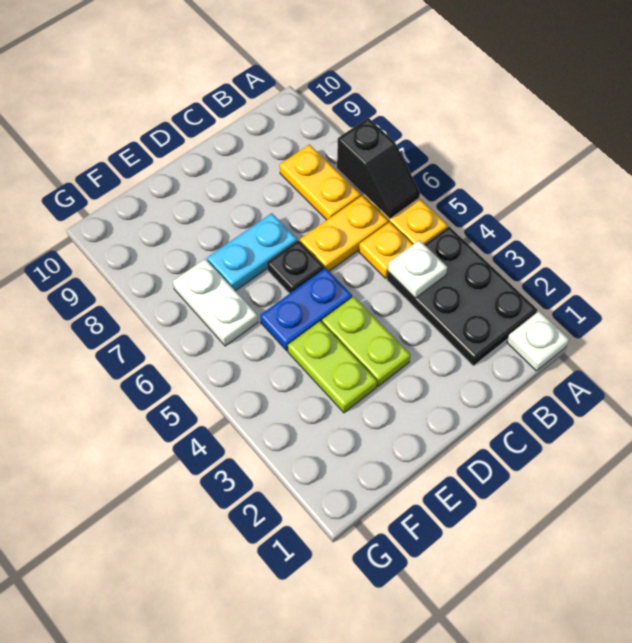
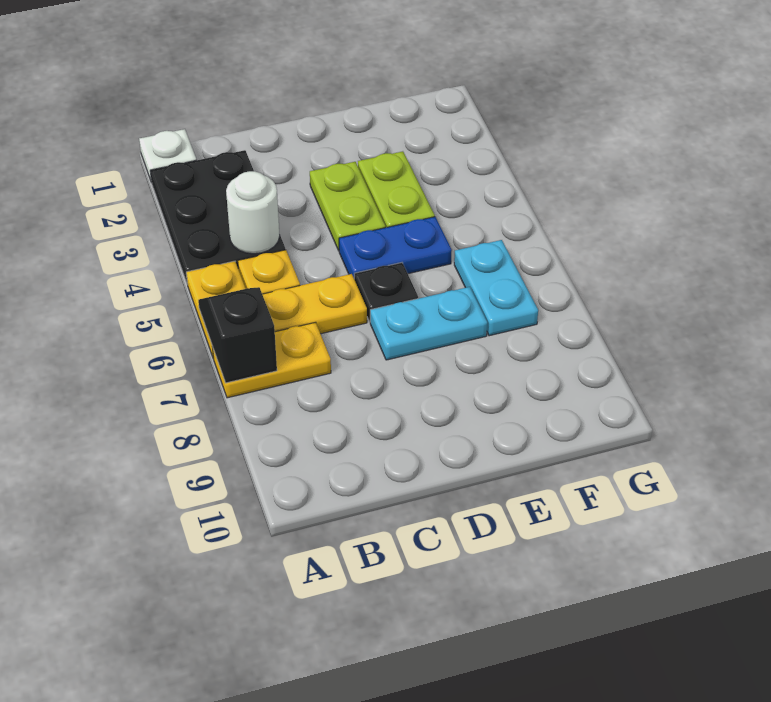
white 1x1 plate [388,240,447,298] -> white 1x1 round brick [226,171,280,254]
yellow 1x2 plate [280,145,361,220] -> yellow 1x2 plate turned to [213,322,331,398]
white 1x2 plate [173,259,258,346] -> cyan 1x2 plate [454,240,538,336]

